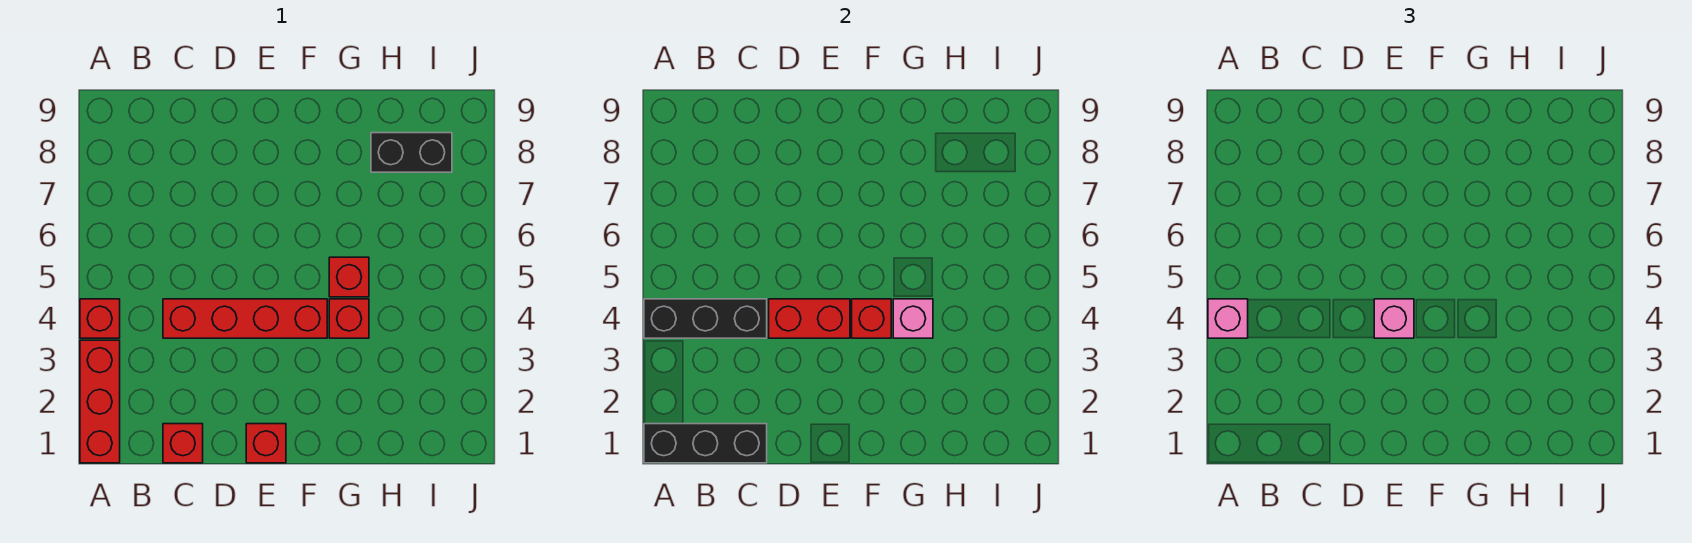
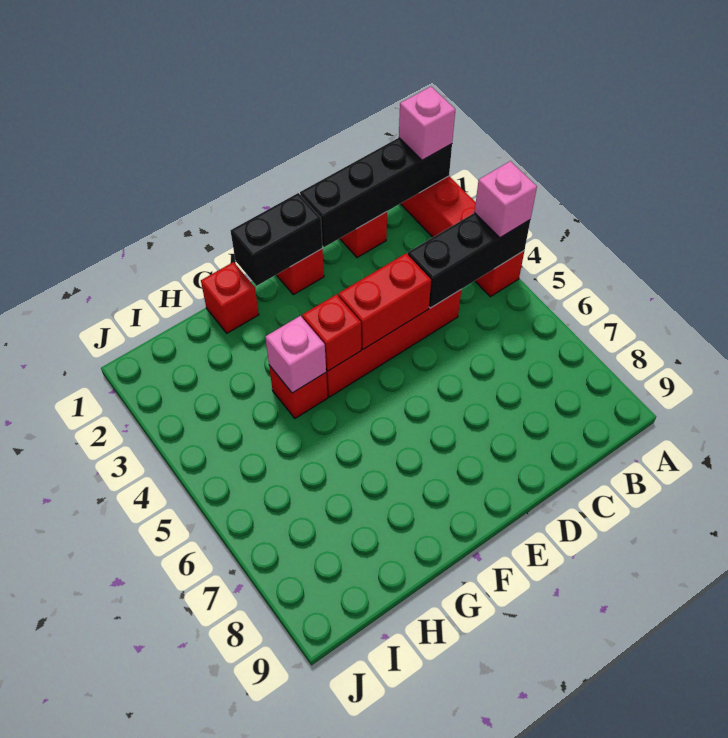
black 1x3 brick [644,424,767,463] -> black 1x4 brick [300,138,452,247]
pink 1x1 brick [1374,299,1414,338] -> pink 1x1 brick moved to [399,87,455,160]
red 1x1 brick [329,257,369,297] -> red 1x1 brick moved to [201,262,259,333]
black 1x2 brick [371,133,452,172] -> black 1x2 brick moved to [231,193,322,286]

